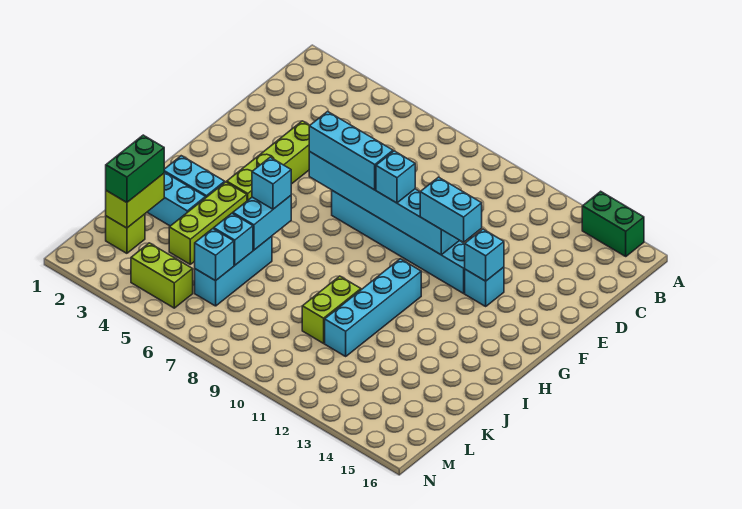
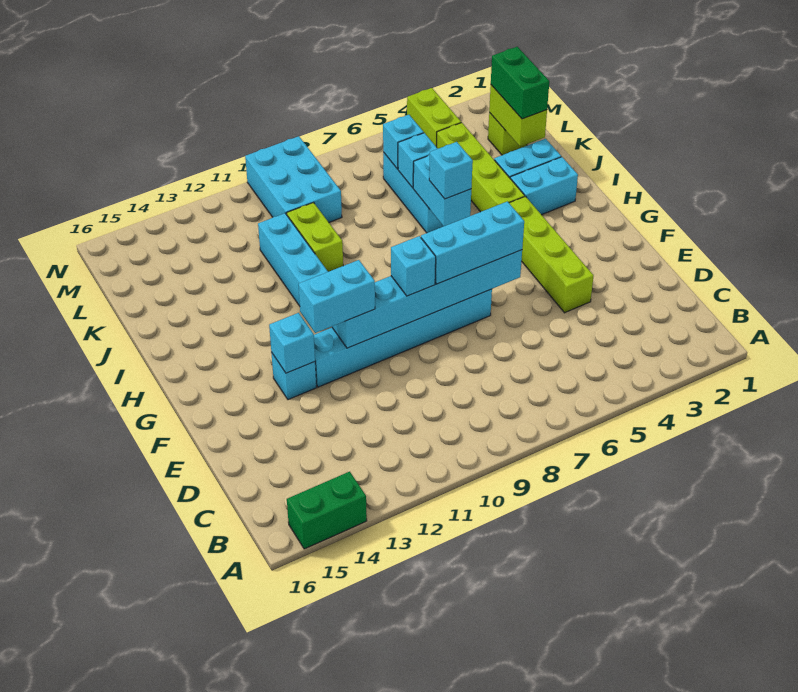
lime 1x3 brick [169,182,247,264] -> lime 1x4 brick [437,123,525,212]
none -> cyan 2x3 brick [245,136,342,222]
lime 1x2 brick [131,243,193,308] -> lime 1x2 brick turned to [407,88,461,147]

